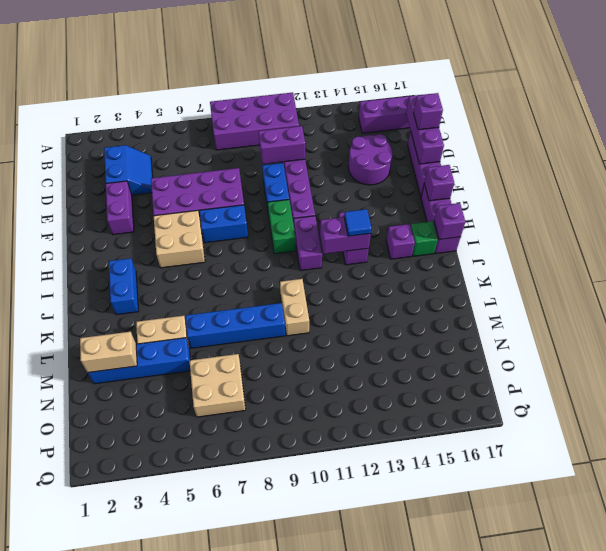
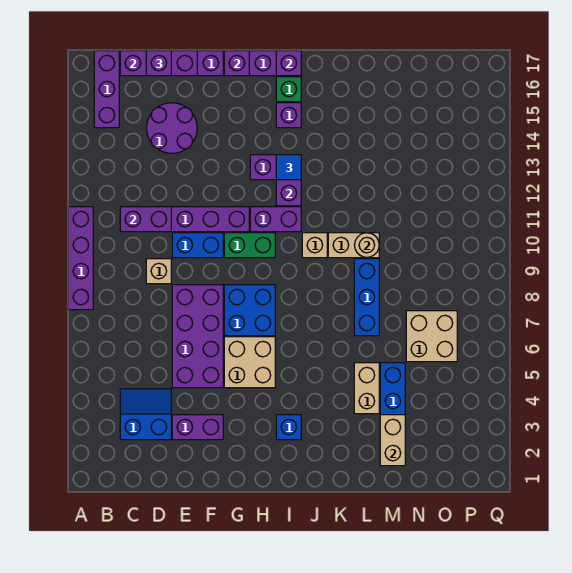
purple 2x4 brick [210,93,299,150] -> purple 1x4 brick [68,207,93,310]
none -> tan 1x1 brick [146,259,171,284]
purple 1x2 brick [259,126,305,164] -> purple 1x2 brick turned to [120,207,171,232]
blue 1x2 brick [200,205,248,243] -> blue 2x2 brick [224,285,275,336]
blue 1x2 brick [109,258,138,315] -> blue 1x1 brick [276,415,301,440]
none -> tan 1x1 brick [302,233,327,258]
blue 1x4 brick [186,303,285,348] -> blue 1x3 brick [354,259,379,336]
none -> tan 1x1 round brick [355,233,379,258]

